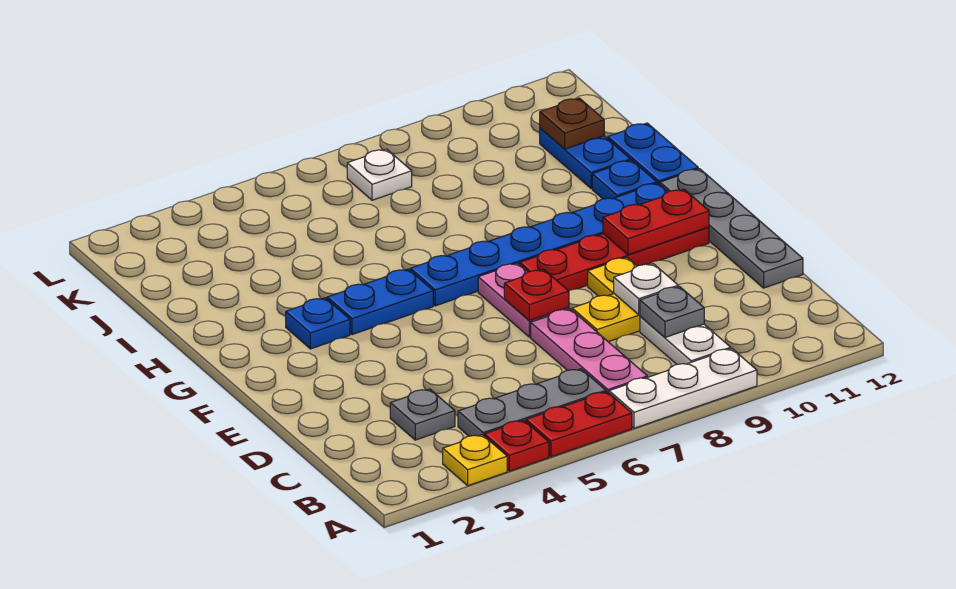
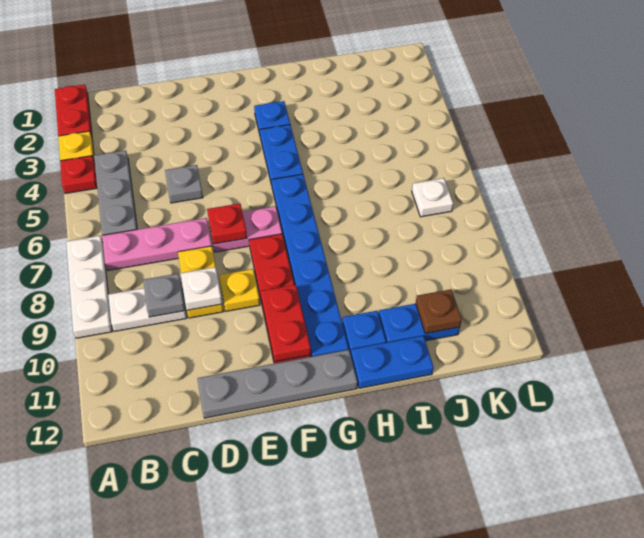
red 1x2 plate [526,392,632,457] -> red 1x2 plate moved to [55,85,92,136]
grey 1x1 plate [390,389,455,440] -> grey 1x1 plate moved to [165,165,203,203]

